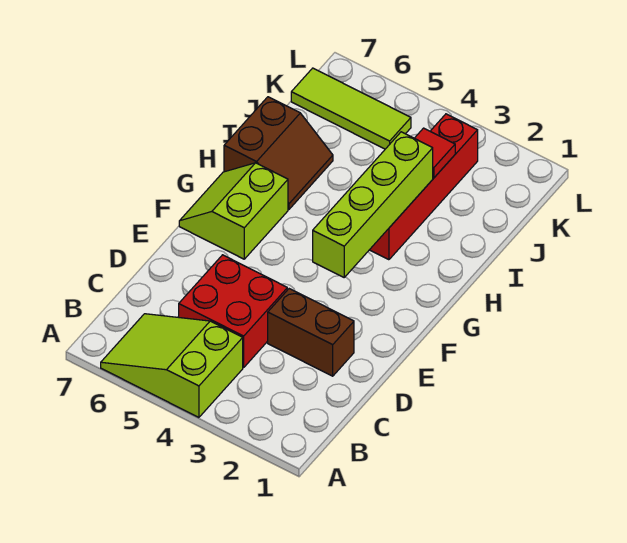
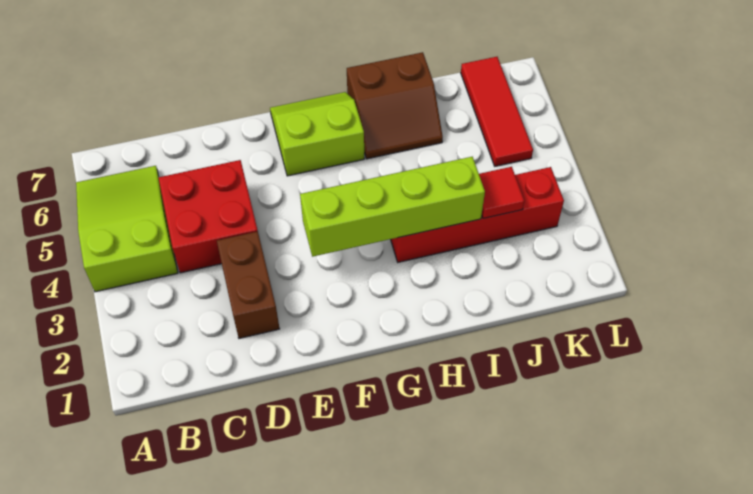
lime 1x3 tile [291,68,411,149] -> red 1x3 tile [461,57,533,166]

